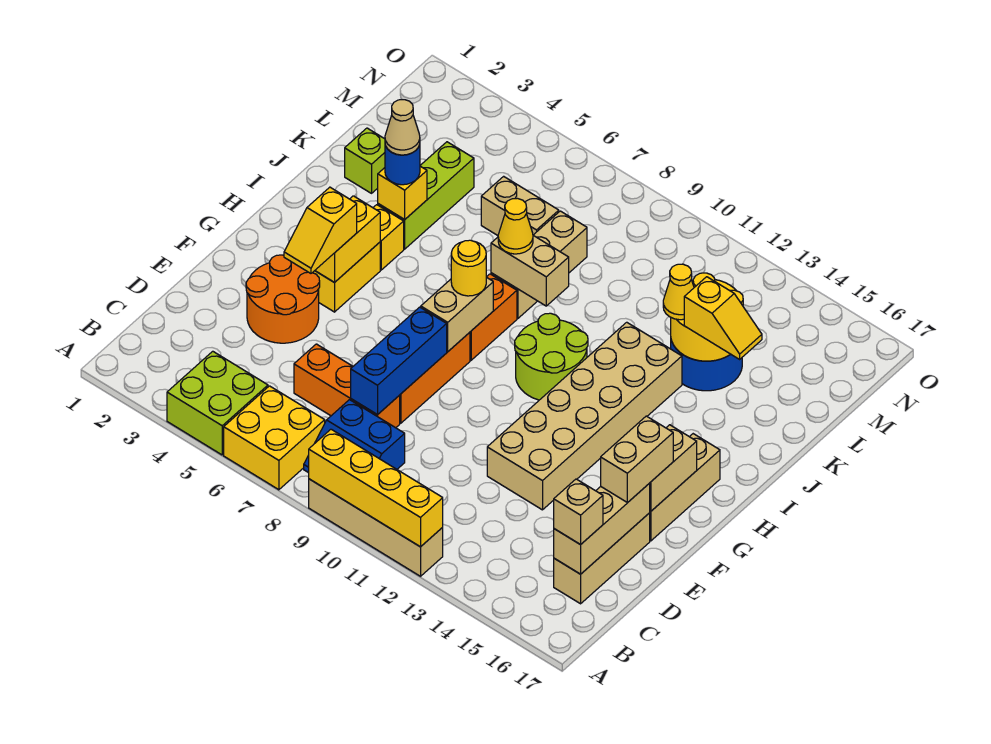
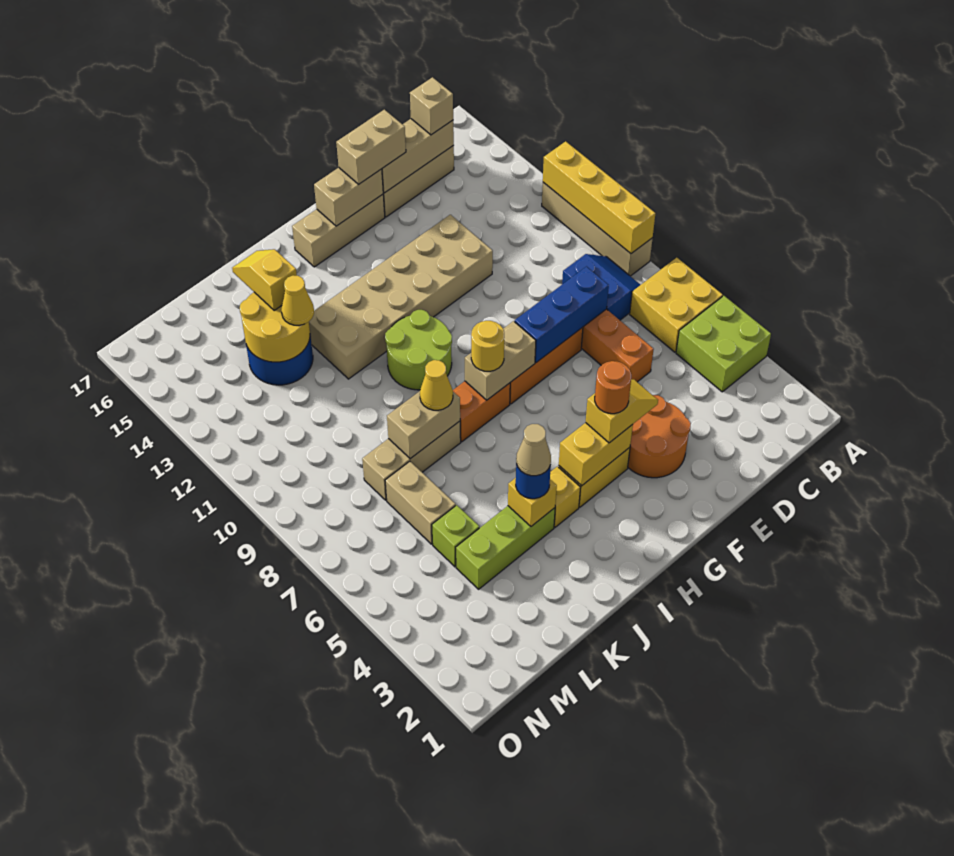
none -> orange 1x1 round brick [595,361,631,414]
tan 1x2 brick [491,236,569,306] -> tan 1x2 brick turned to [387,391,460,459]
lime 1x1 brick [345,128,385,193] -> lime 1x1 brick moved to [432,505,479,567]

